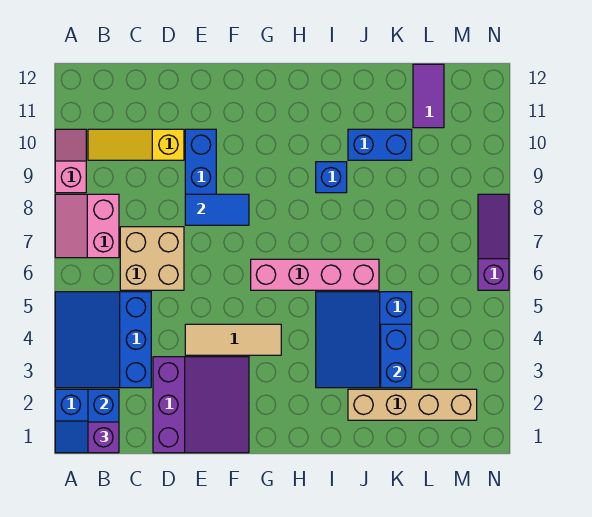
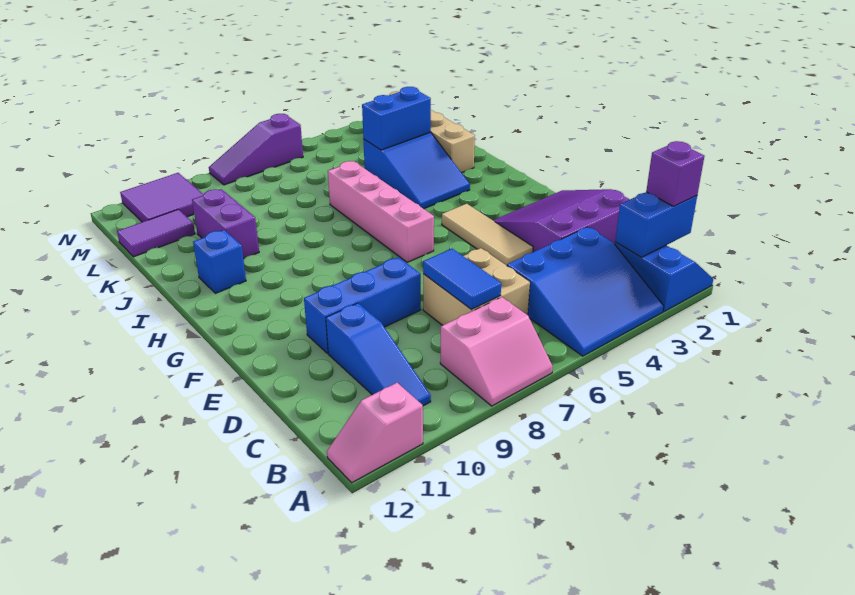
pink 1x2 slope [55,129,86,193] -> pink 1x2 slope moved to [327,383,423,483]
yellow 1x3 slope [88,129,184,160] -> blue 1x3 slope [326,303,431,406]
blue 1x2 tile [185,194,249,225] -> blue 1x2 tile moved to [423,249,501,310]
blue 3x3 slope [316,292,412,388] -> blue 2x3 slope [363,132,470,209]
blue 1x1 brick [316,162,347,193] -> blue 1x1 brick moved to [193,230,246,293]
blue 1x2 brick [348,129,412,160] -> purple 1x2 brick [192,189,259,259]
none -> purple 2x2 tile [120,173,204,222]

